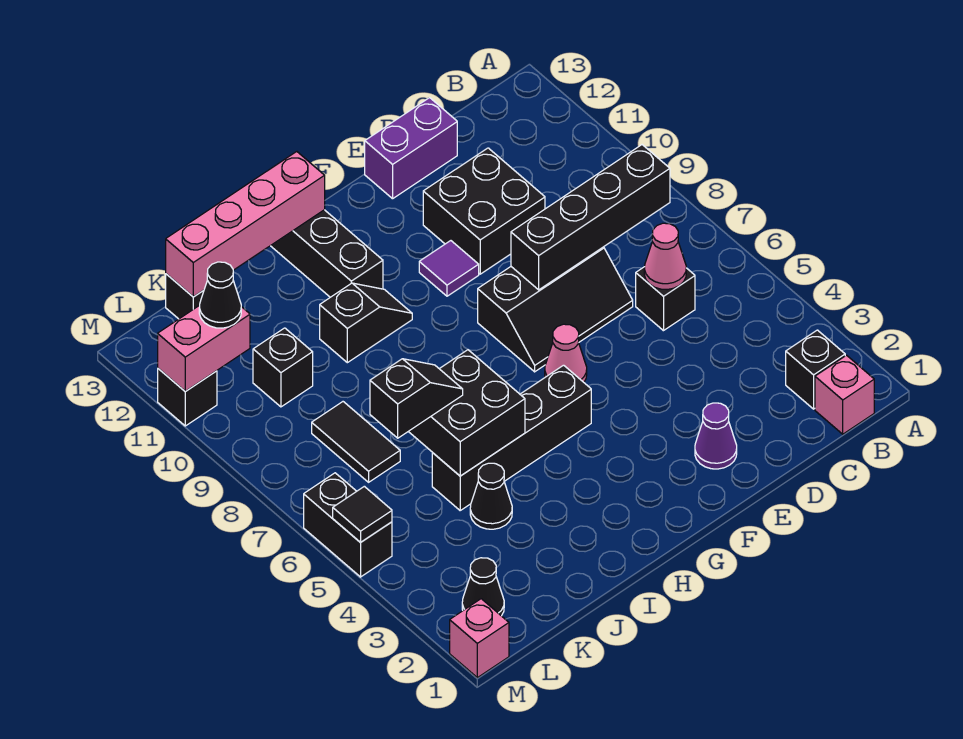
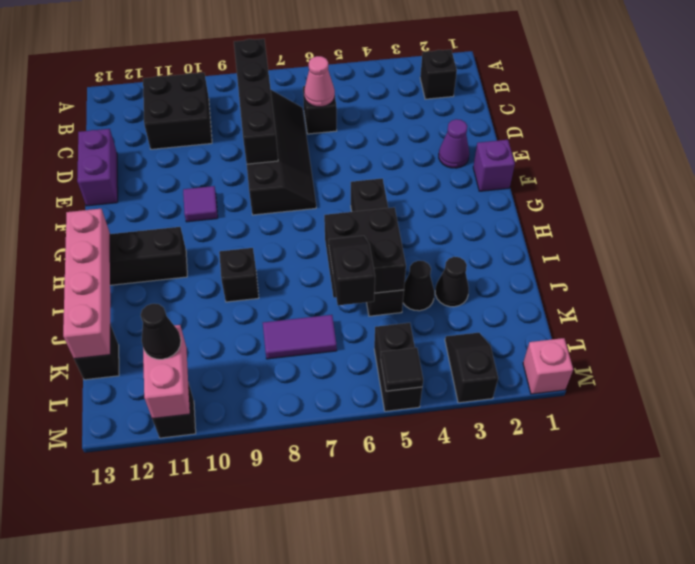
pink 1x1 brick [815,355,874,434] -> none
black 2x3 slope [478,247,633,372] -> black 2x4 slope [247,90,316,215]
black 2x2 brick [423,148,545,274] -> black 2x2 brick moved to [143,73,212,149]
none -> purple 1x1 brick [473,140,515,191]
pink 1x1 cone [545,324,587,382] -> none
black 1x2 slope [320,283,412,363] -> black 1x2 slope moved to [445,333,498,403]
black 1x2 tile [312,402,400,482] -> purple 1x2 tile [263,315,337,359]
black 1x1 brick [253,328,313,407] -> black 1x1 brick moved to [219,248,259,302]
black 1x1 cone [462,558,504,616] -> black 1x1 cone moved to [435,257,469,307]
black 1x2 brick [304,473,392,577] -> black 1x2 brick turned to [374,323,422,411]

